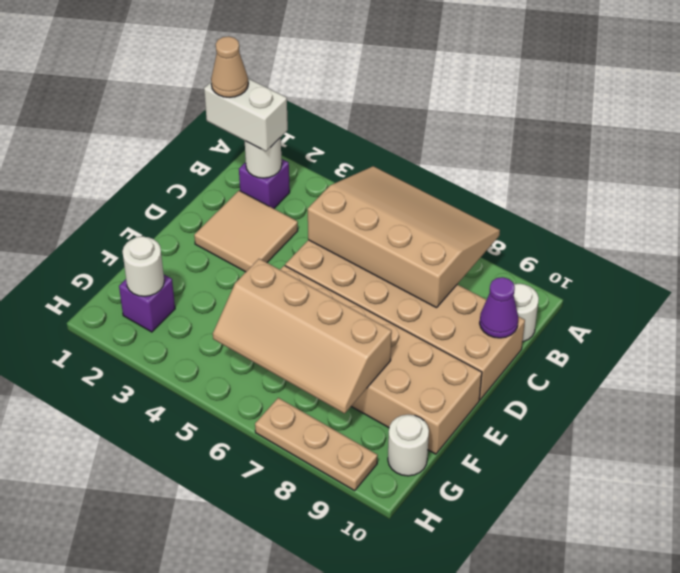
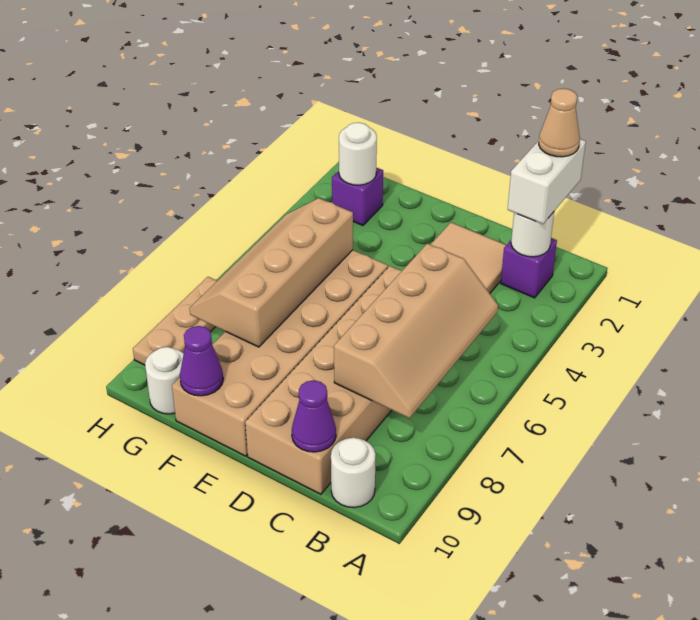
tan 3x4 slope [308,166,500,308] -> tan 2x4 slope [334,244,498,418]
none -> purple 1x1 cone [180,326,223,396]

